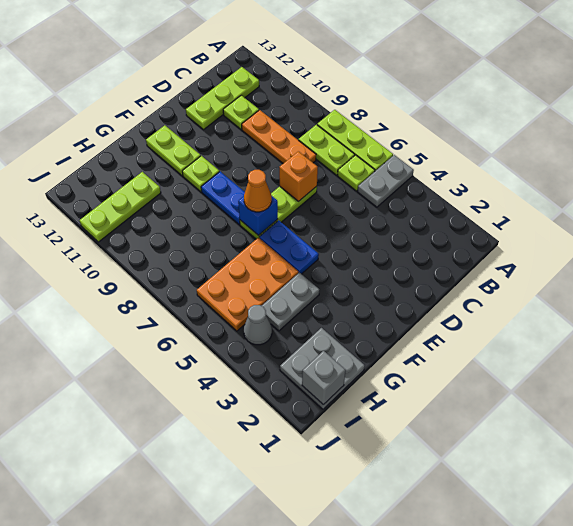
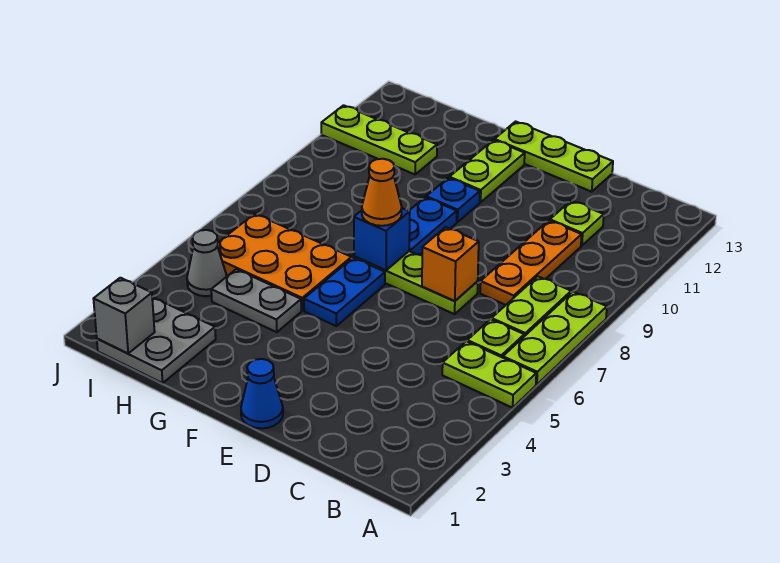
grey 1x2 plate [358,155,414,207] -> lime 1x2 plate [442,341,536,408]
lime 1x3 plate [186,67,259,130] -> lime 1x3 plate moved to [495,122,613,192]
none -> blue 1x1 cone [241,359,283,428]
lime 1x1 plate [182,156,219,192] -> blue 1x1 plate [426,178,480,222]

